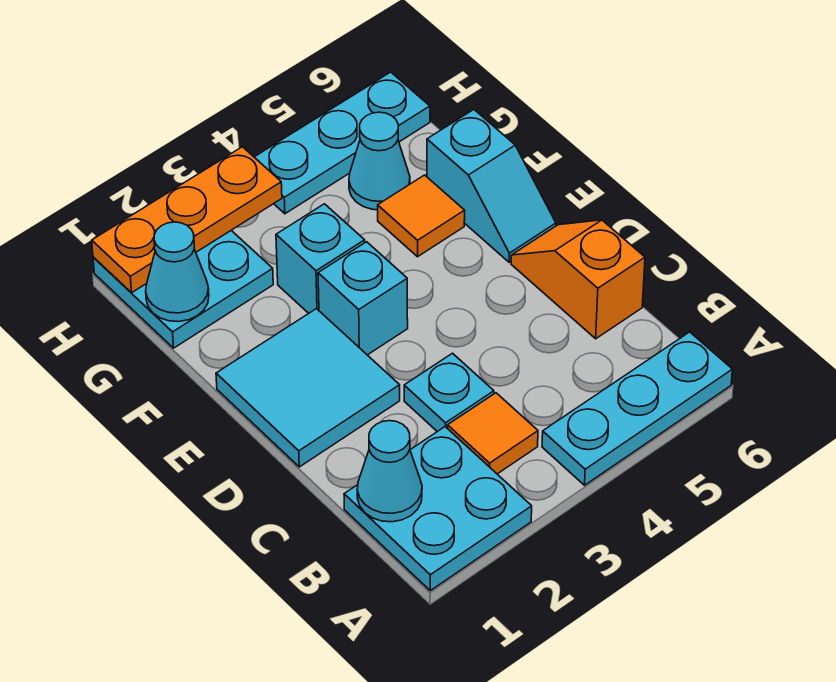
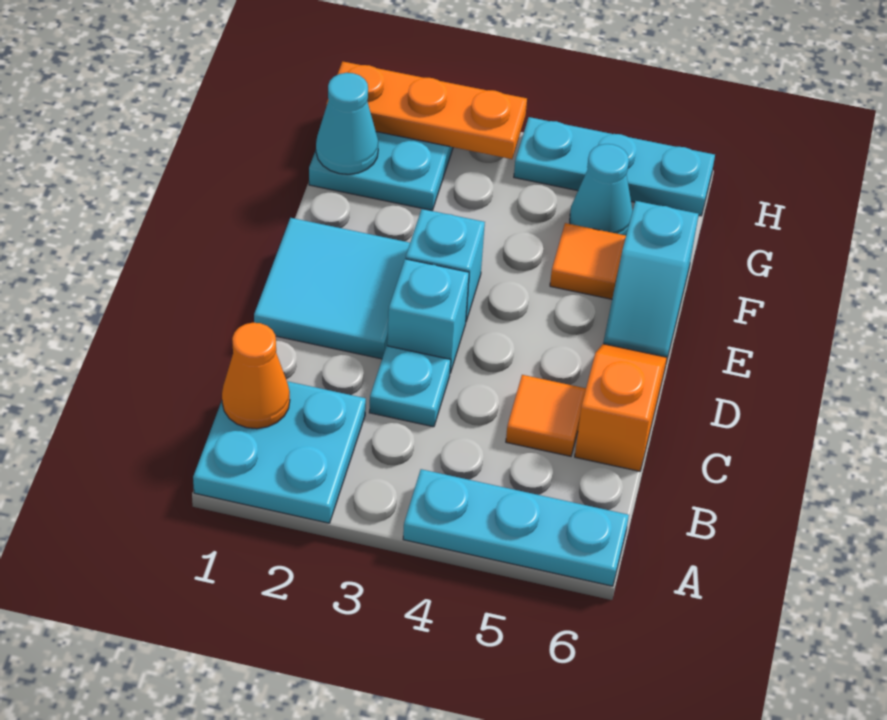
cyan 1x1 cone [357,421,422,522] -> orange 1x1 cone [222,323,290,429]
orange 1x1 tile [448,393,538,474] -> orange 1x1 tile moved to [506,375,586,456]
cyan 1x1 brick [276,204,365,313] -> cyan 1x1 brick moved to [387,259,469,373]

